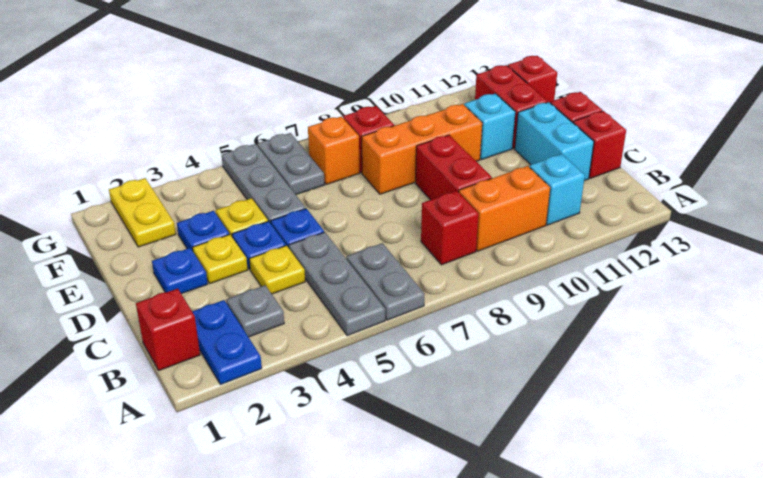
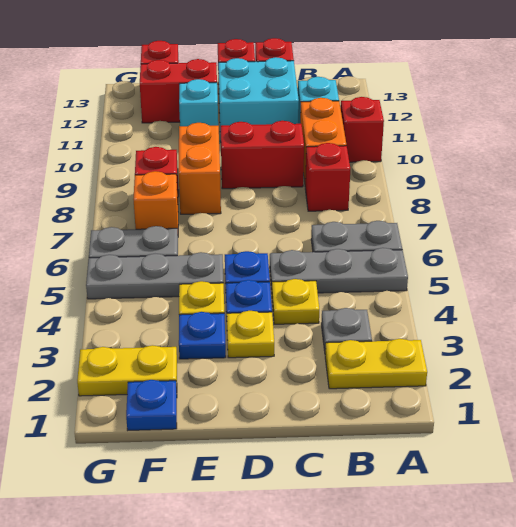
blue 1x2 plate [192,300,262,385] -> yellow 1x2 plate [325,339,427,389]
red 1x1 brick [136,289,200,370] -> red 1x1 brick moved to [341,97,384,162]
cyan 1x2 brick [515,102,594,181] -> cyan 2x2 brick [218,57,299,141]
blue 1x1 plate [152,248,208,294] -> blue 1x1 plate moved to [126,380,177,430]
orange 1x3 brick [362,104,482,194] -> orange 1x2 brick [179,123,221,214]

